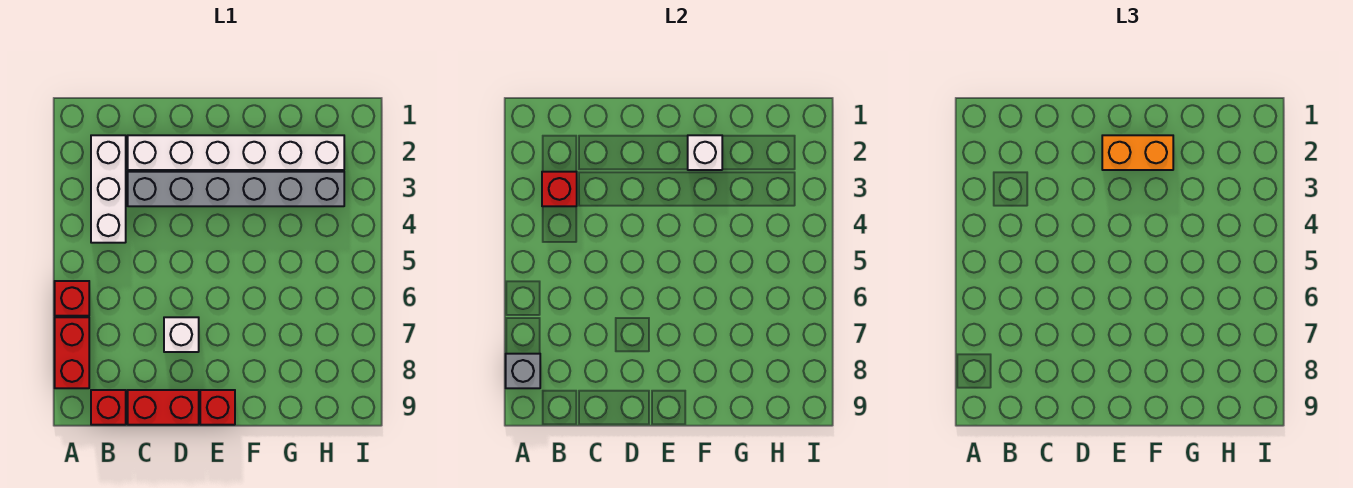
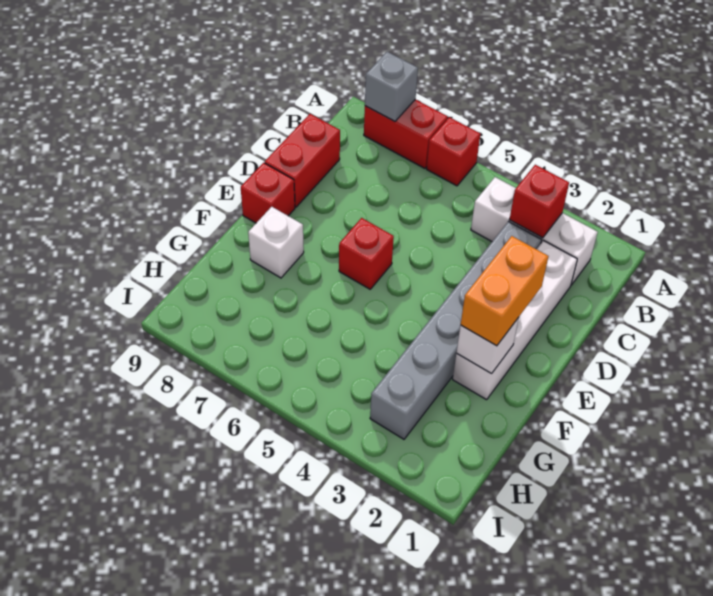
red 1x1 brick [91,390,126,425] -> red 1x1 brick moved to [339,218,394,289]
white 1x6 brick [128,135,344,170] -> white 1x4 brick [453,241,577,400]
white 1x1 brick [164,317,199,352] -> white 1x1 brick moved to [248,207,304,278]

